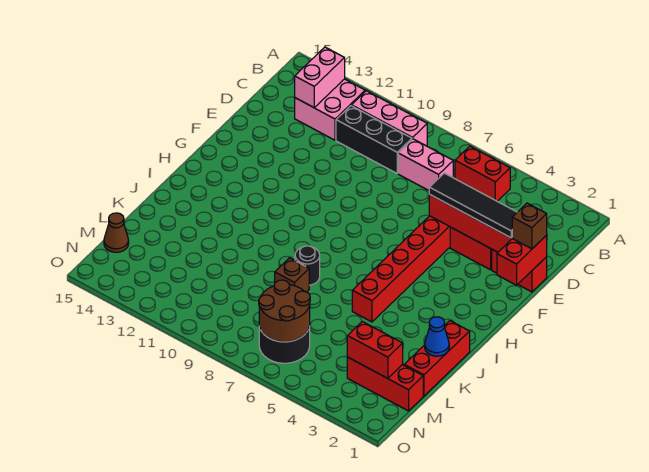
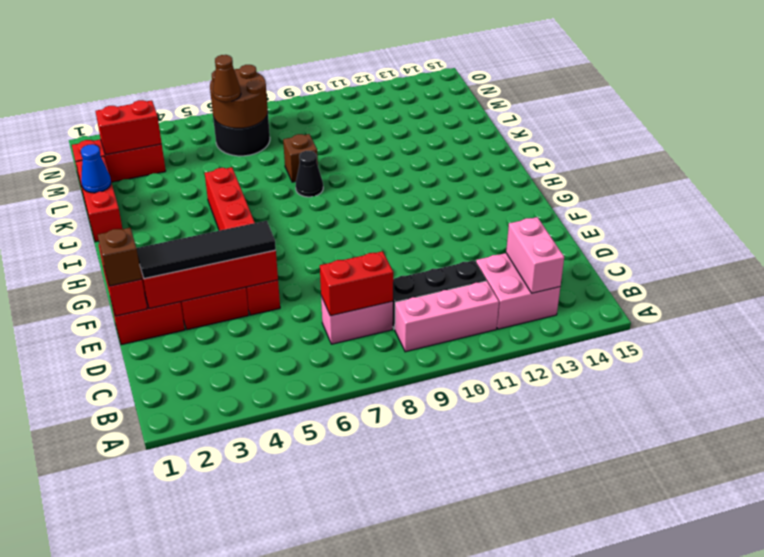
red 1x2 brick [455,146,510,201] -> red 1x2 brick moved to [320,251,393,316]
black 1x1 round brick [295,246,320,285] -> black 1x1 cone [296,151,323,197]
brown 1x1 cone [104,213,129,252] -> brown 1x1 cone moved to [213,55,241,102]

